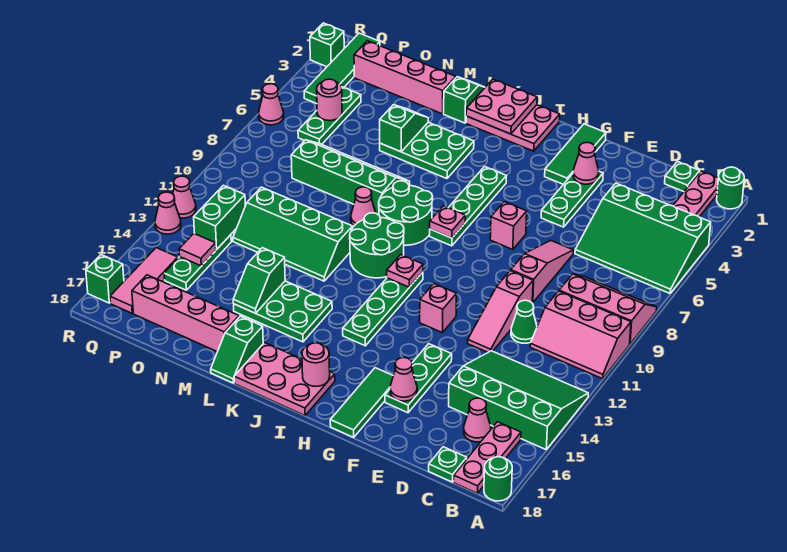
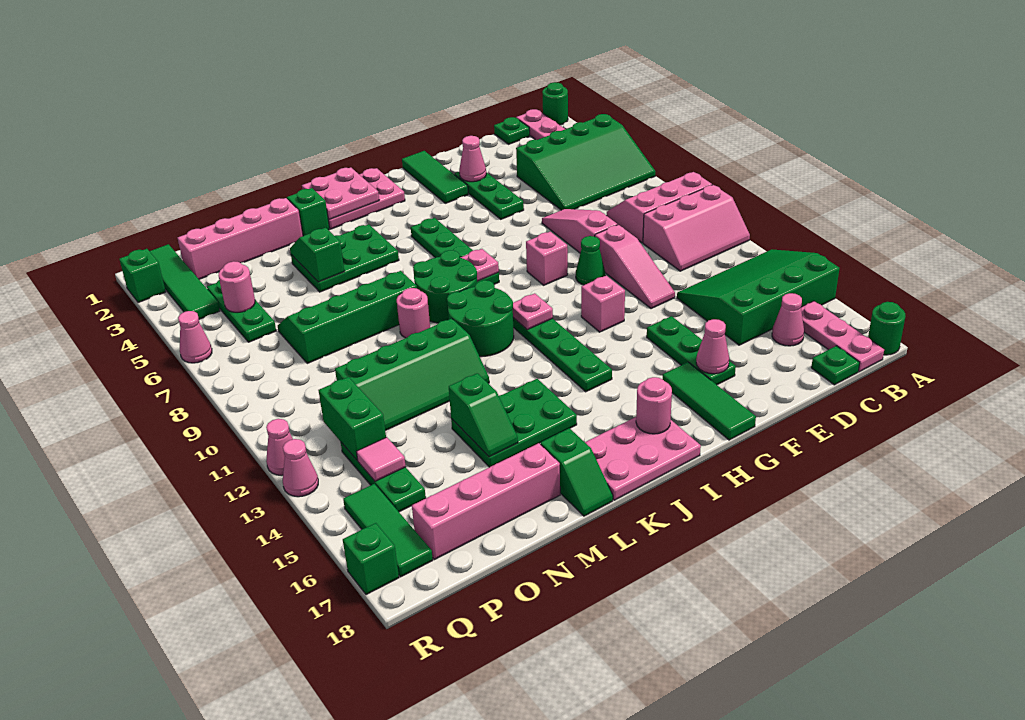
green 1x1 cone [511,300,537,343] -> green 1x1 cone moved to [576,236,605,285]
pink 1x1 brick [490,202,527,250] -> pink 1x1 brick moved to [526,232,568,285]
pink 1x1 cone [351,187,376,226] -> pink 1x1 round brick [397,288,430,338]
pink 1x3 tile [110,248,178,313] -> green 1x3 tile [343,484,433,577]

